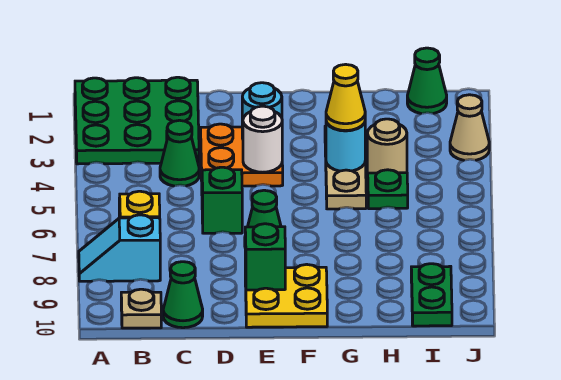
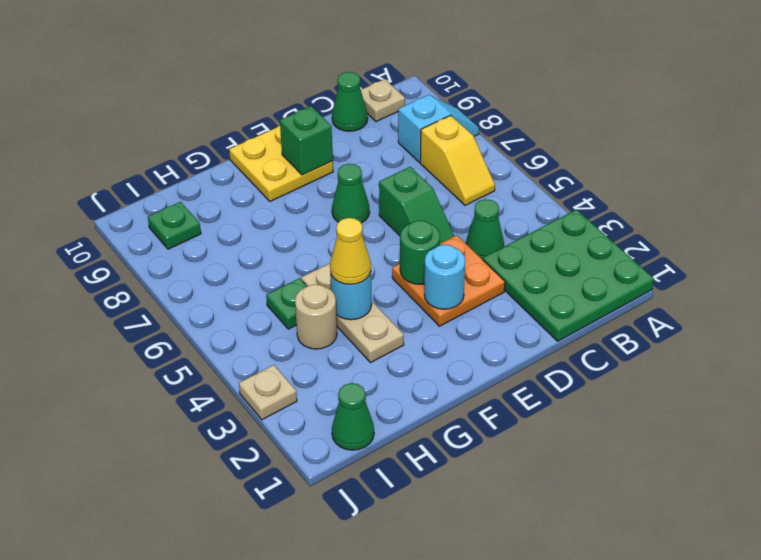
white 1x1 round brick [243,106,282,172] -> green 1x1 round brick [400,220,440,284]
green 1x2 plate [411,264,452,326] -> green 1x1 plate [148,202,201,249]
tan 1x1 cone [450,95,489,160] -> tan 1x1 plate [239,365,297,420]

